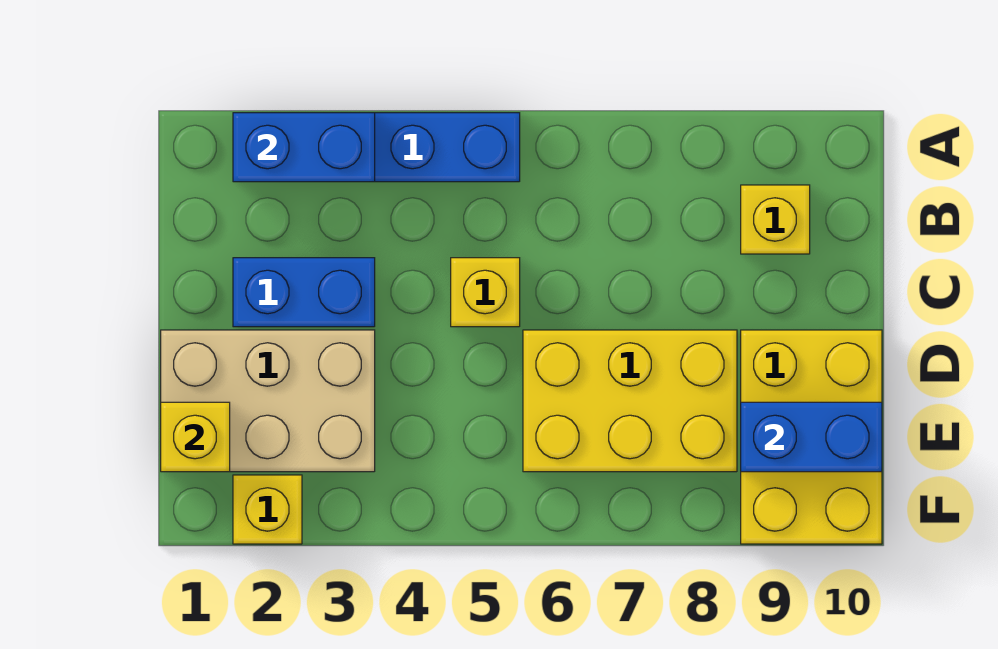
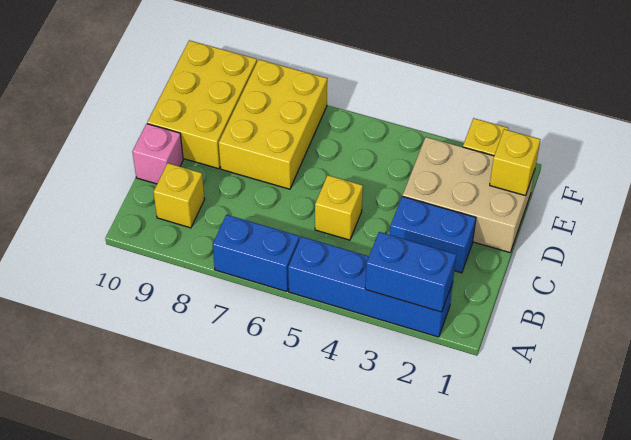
none -> pink 1x1 brick [132,124,183,184]
yellow 2x3 brick [523,330,737,472] -> yellow 2x3 brick turned to [219,60,327,189]
blue 1x2 brick [741,402,882,472] -> blue 1x2 brick moved to [213,215,299,292]

